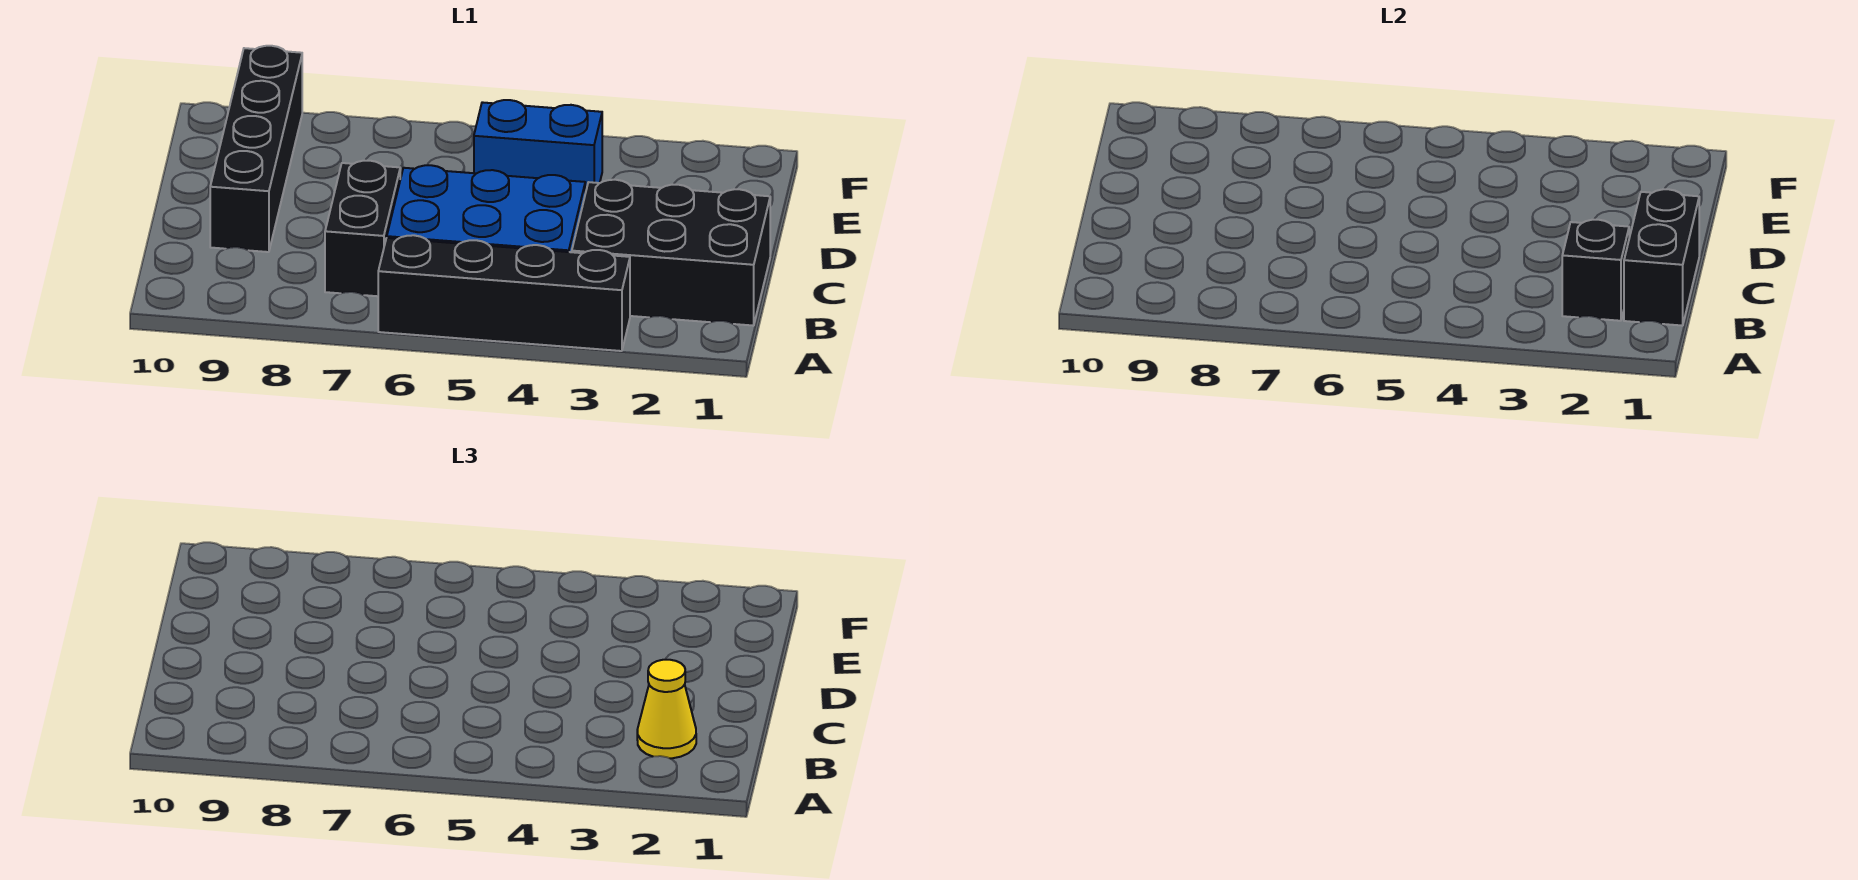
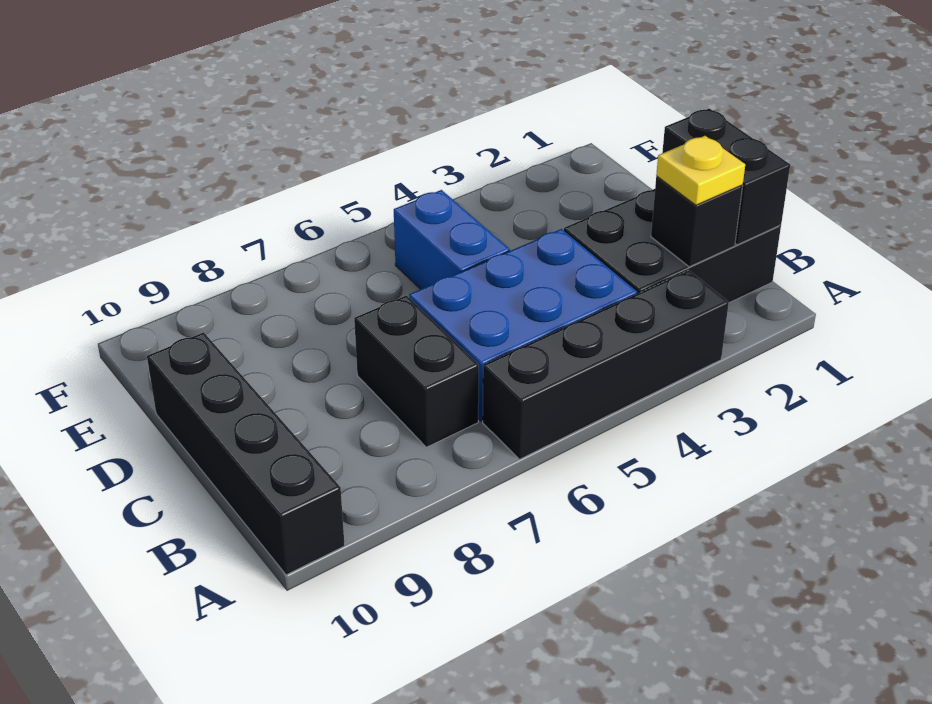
yellow 1x1 cone [637,660,696,758] -> yellow 1x1 plate [656,136,745,205]
black 1x4 brick [210,46,302,252] -> black 1x4 brick moved to [147,332,345,575]
blue 1x2 brick [474,100,602,193] -> blue 1x2 brick turned to [394,190,510,289]

